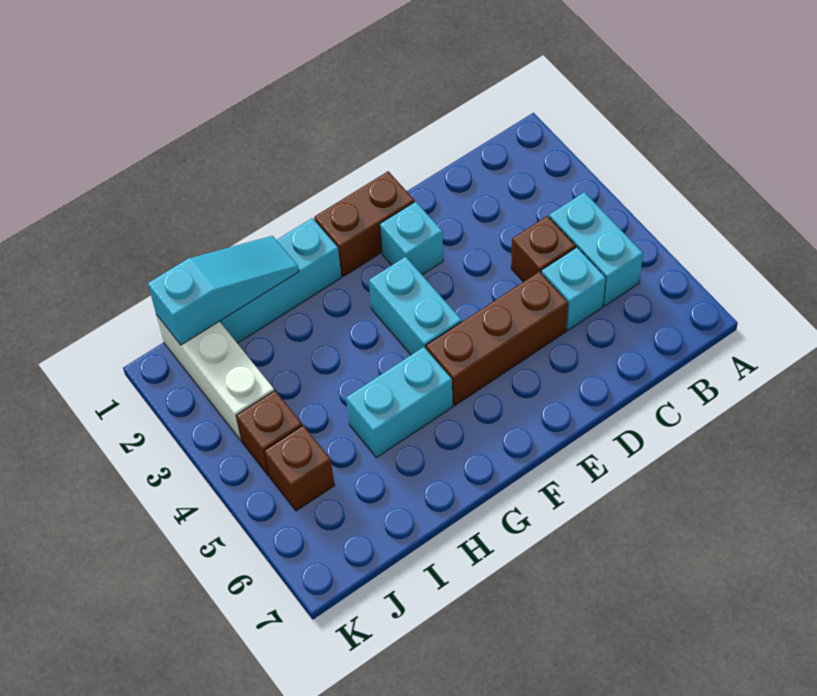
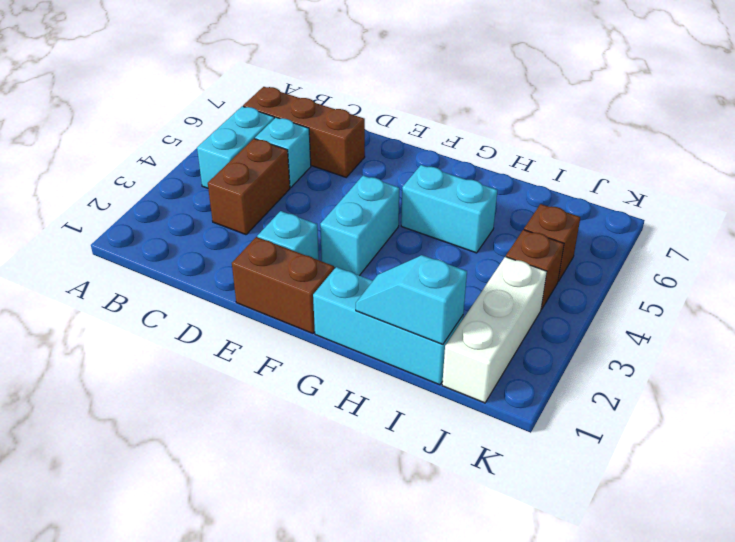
brown 1x1 brick [511,216,576,282] -> brown 1x2 brick [208,139,290,235]
brown 1x3 brick [426,272,568,406] -> brown 1x3 brick moved to [243,87,365,177]
cyan 1x3 slope [148,236,299,345] -> cyan 1x2 slope [356,255,467,344]

